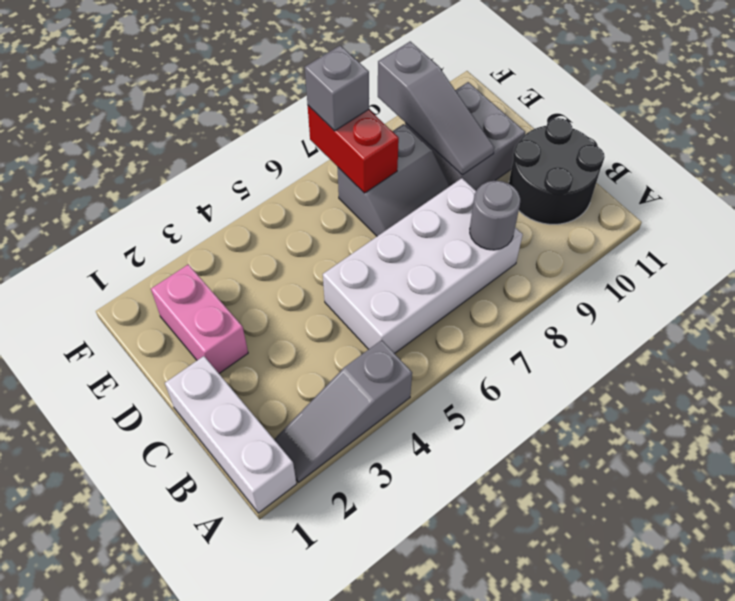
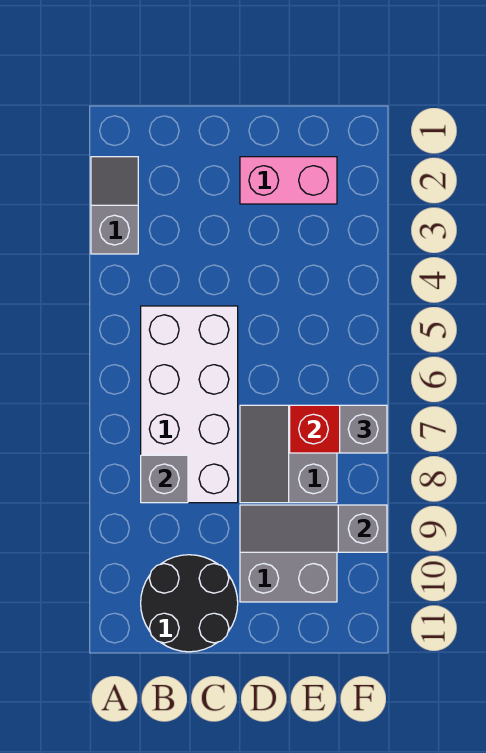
white 1x3 brick [165,356,297,513] -> none
grey 1x3 slope [274,340,412,482] -> grey 1x2 slope [91,157,138,254]
grey 1x1 round brick [470,181,520,250] -> grey 1x1 brick [141,455,188,503]

